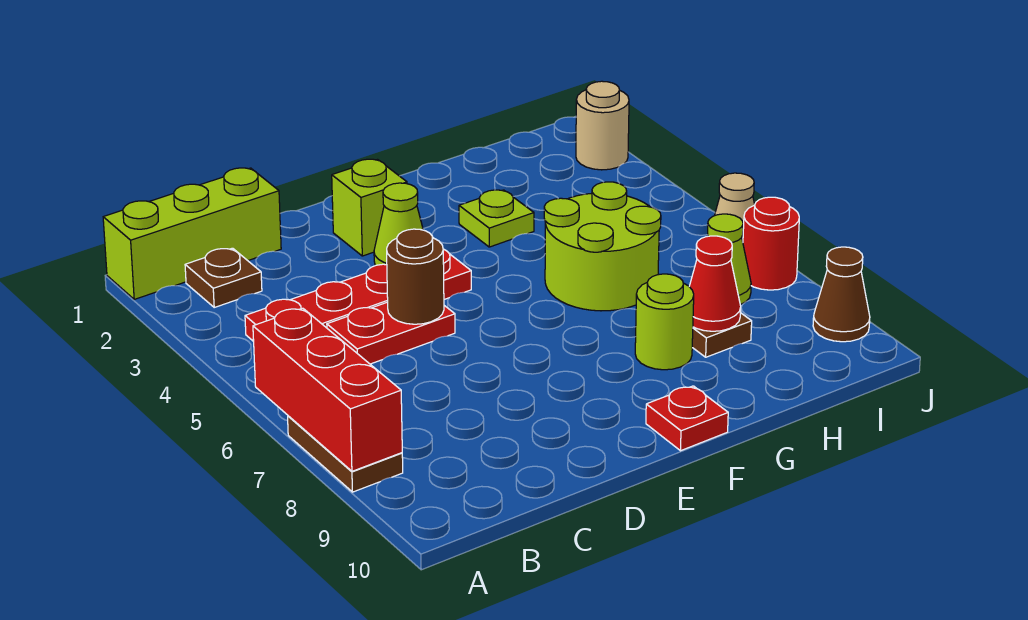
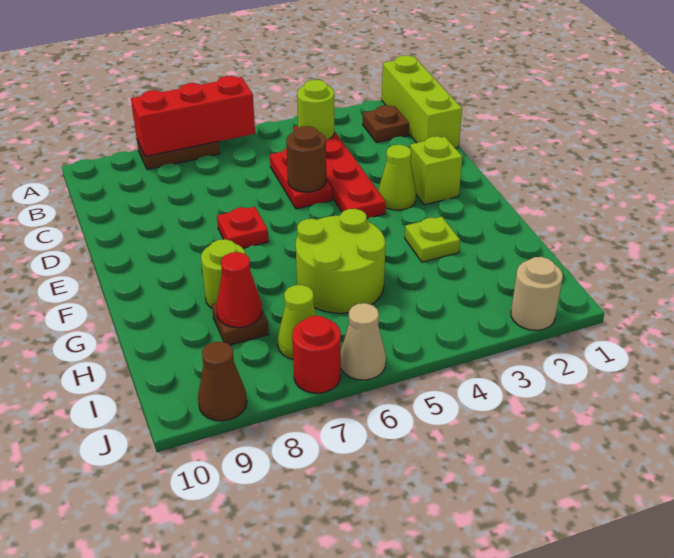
none -> lime 1x1 round brick [297,80,334,139]
red 1x1 plate [646,386,728,451] -> red 1x1 plate moved to [217,207,268,248]

